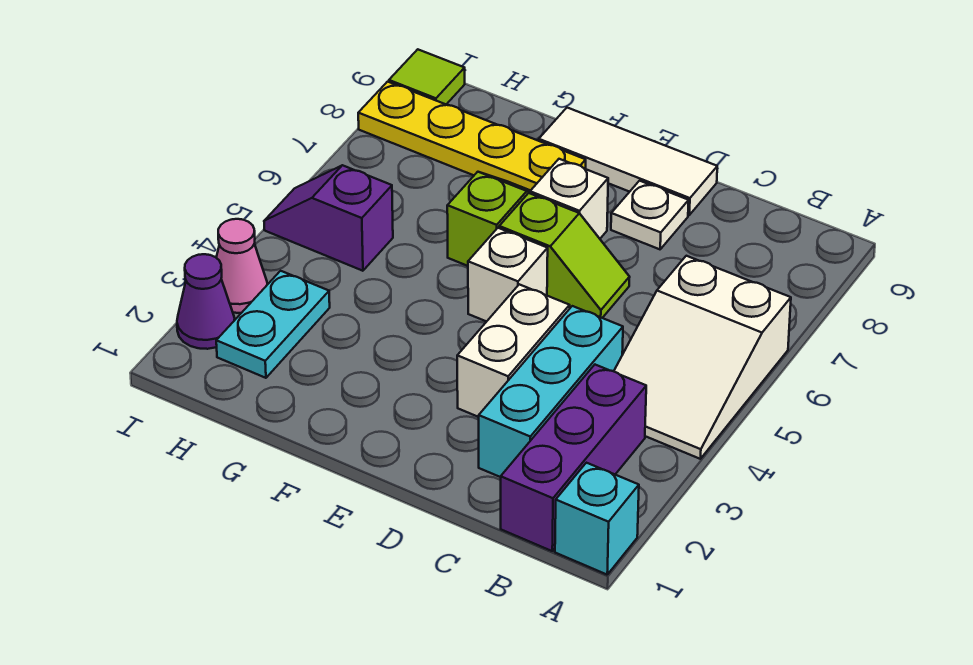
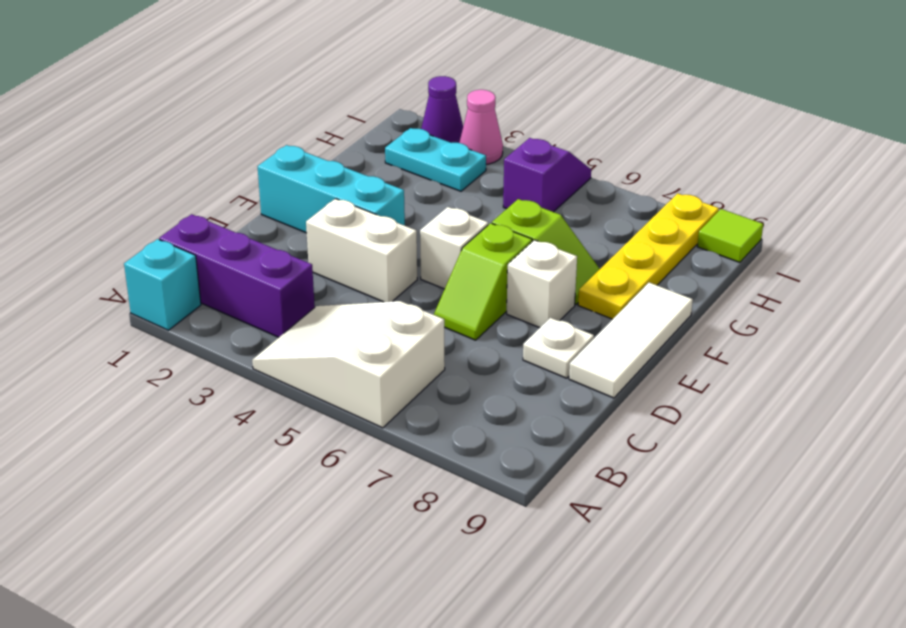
cyan 1x3 brick [479,306,623,477] -> cyan 1x3 brick moved to [258,145,405,233]

